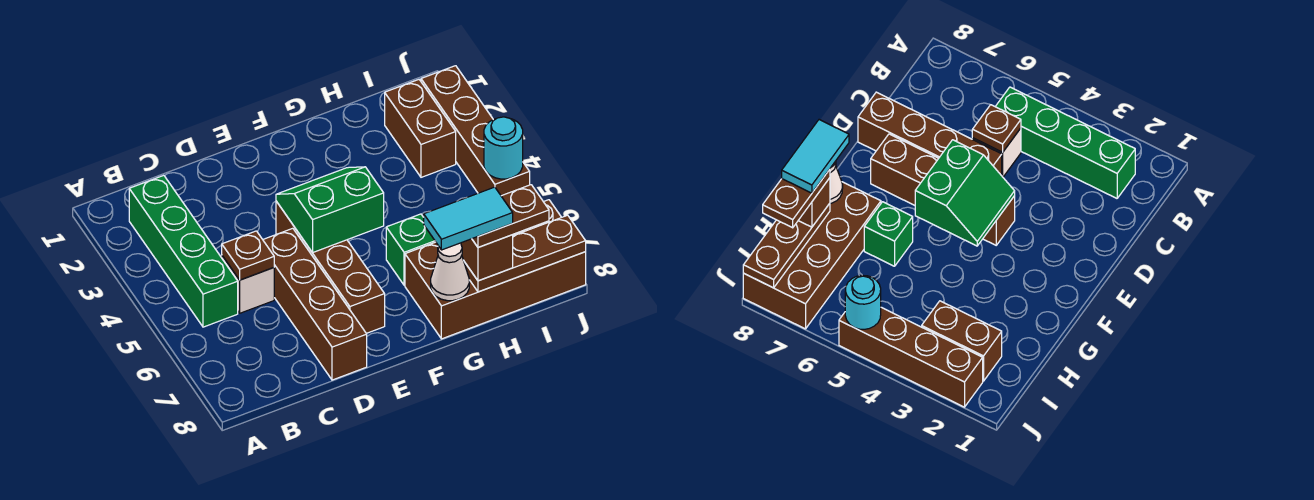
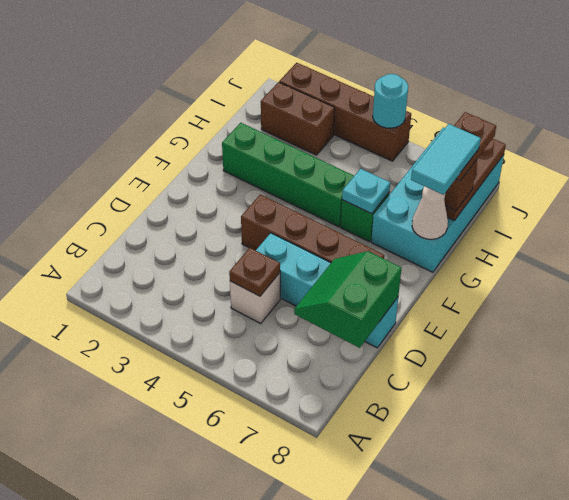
green 1x4 brick [129,175,238,327] -> green 1x4 brick moved to [222,123,354,227]
brown 1x4 brick [263,228,367,380] -> cyan 1x4 brick [256,233,398,348]
green 2x2 slope [276,167,384,253] -> green 2x2 slope moved to [294,251,401,348]
none -> cyan 1x1 plate [342,169,390,214]
brown 2x4 brick [405,200,586,339] -> cyan 2x4 brick [371,127,504,272]

